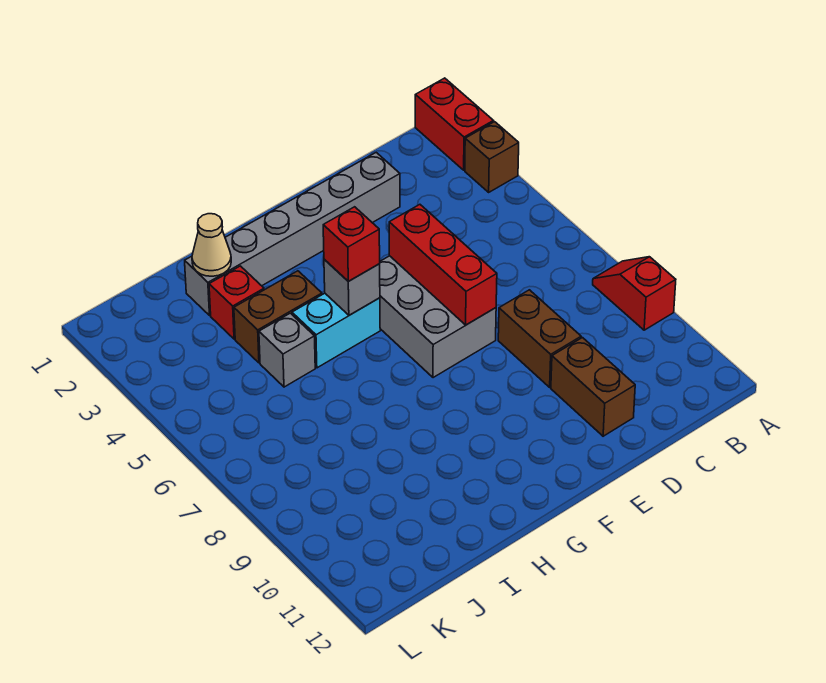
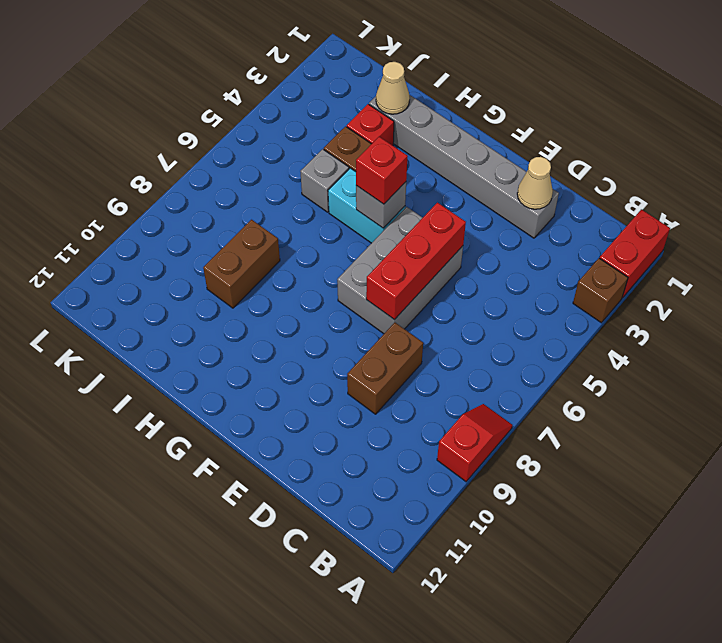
none -> tan 1x1 cone [517,157,553,209]
brown 1x2 brick [551,338,635,436] -> brown 1x2 brick moved to [203,220,280,308]

